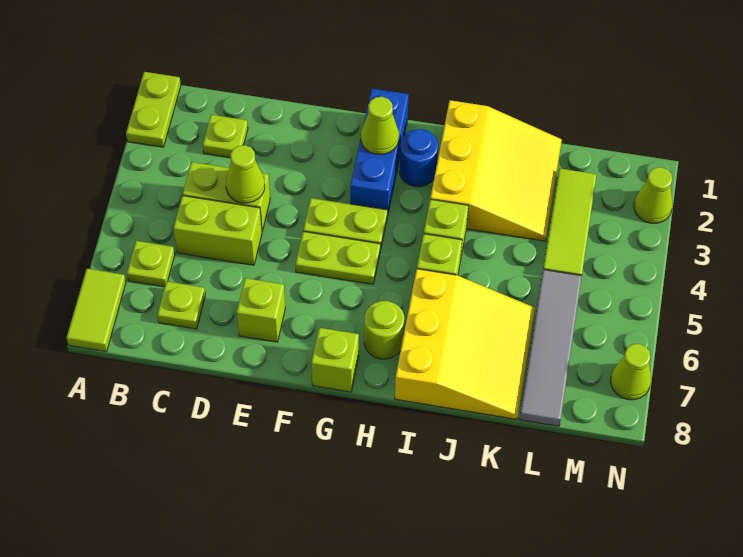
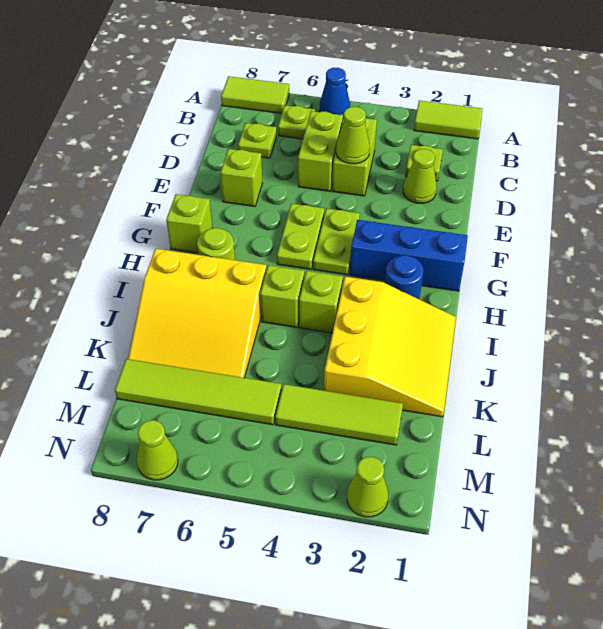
lime 1x2 plate [126,72,181,147] -> lime 1x2 tile [414,100,483,139]
none -> blue 1x1 cone [319,68,350,118]
lime 1x1 cone [361,97,399,155] -> lime 1x1 cone moved to [403,149,437,203]
yellow 3x3 slope [430,100,562,241] -> yellow 3x3 slope turned to [324,277,456,417]
grey 1x4 tile [519,270,582,426] -> lime 1x4 tile [115,359,282,425]

